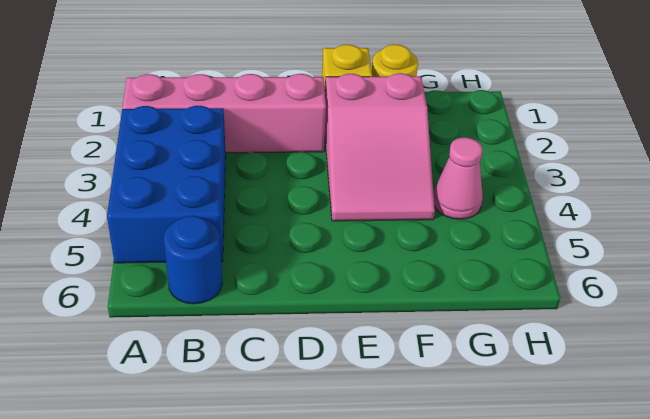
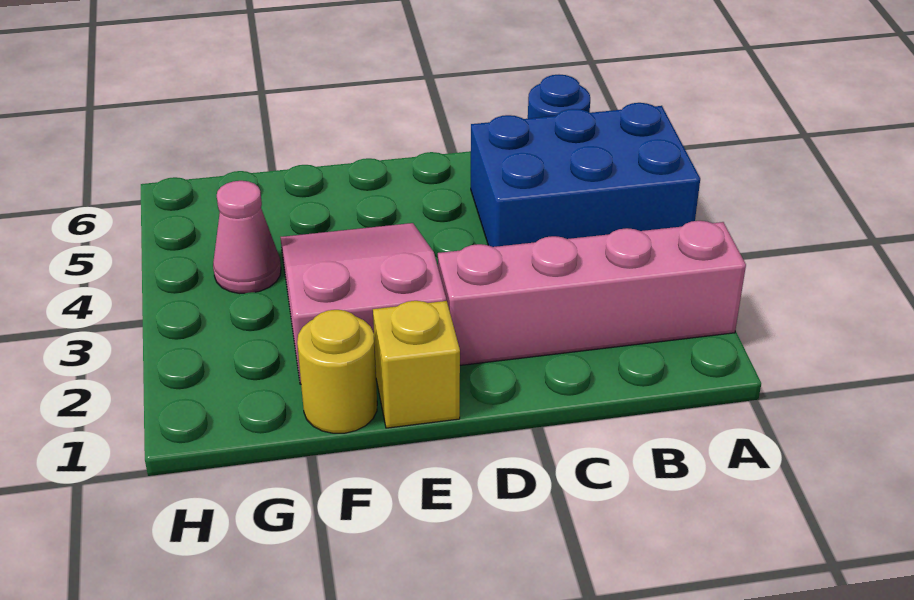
blue 2x3 brick [107,106,226,263] -> blue 2x3 brick turned to [471,103,700,247]

